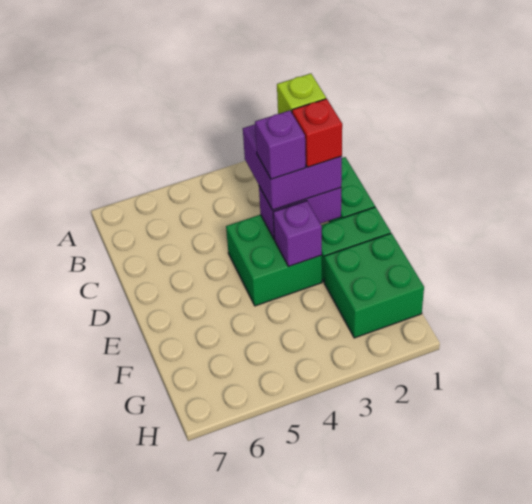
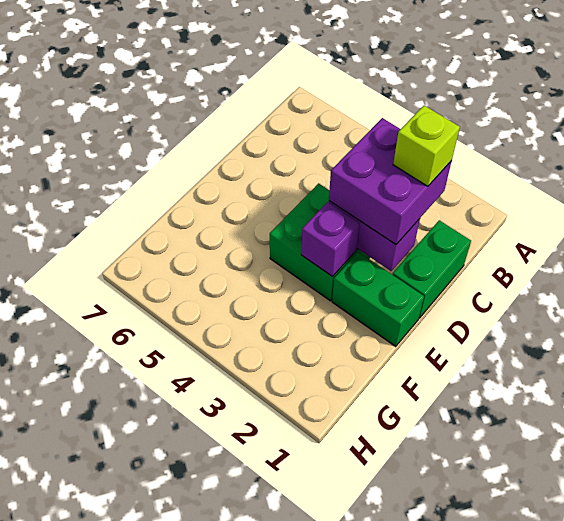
red 1x1 brick [292,99,342,167] -> none
purple 1x1 brick [255,110,306,179] -> none
green 2x2 brick [324,233,424,338] -> none

